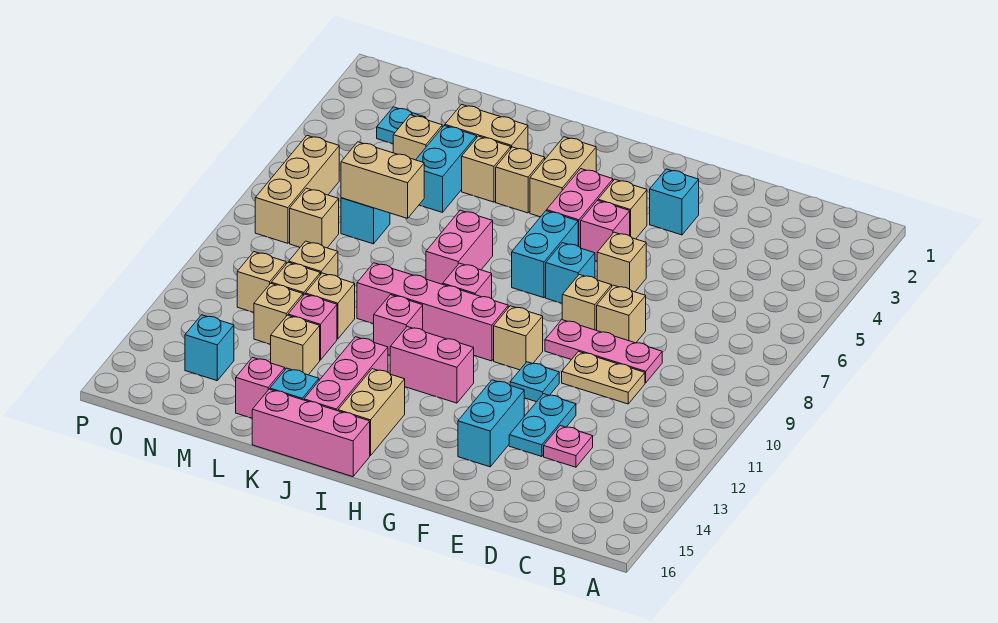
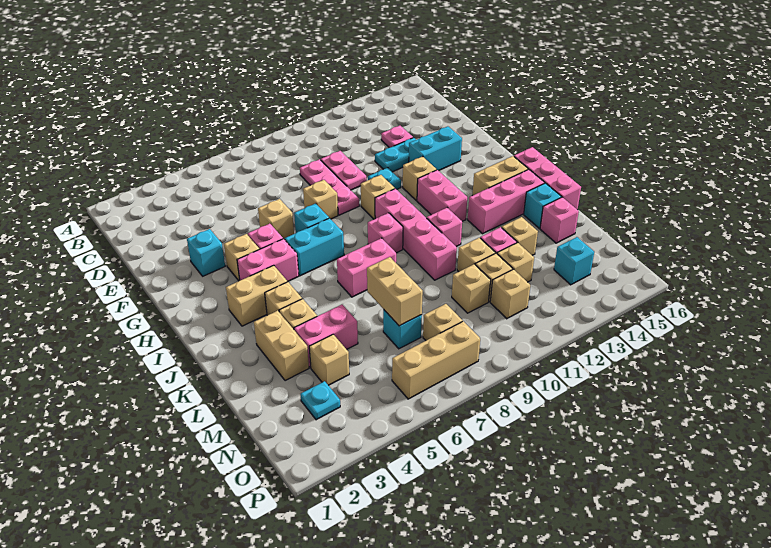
tan 1x2 plate [562,352,645,404] -> pink 1x2 plate [321,151,367,190]
tan 1x1 brick [597,285,646,343] -> tan 1x1 brick moved to [403,157,437,201]
cyan 1x2 brick [416,126,477,212] -> pink 1x2 brick [294,304,358,368]

